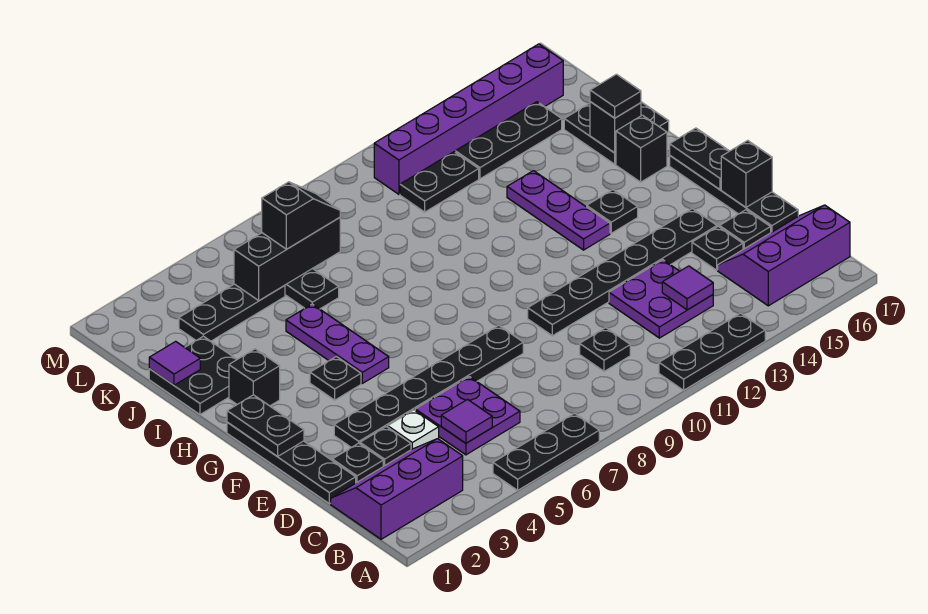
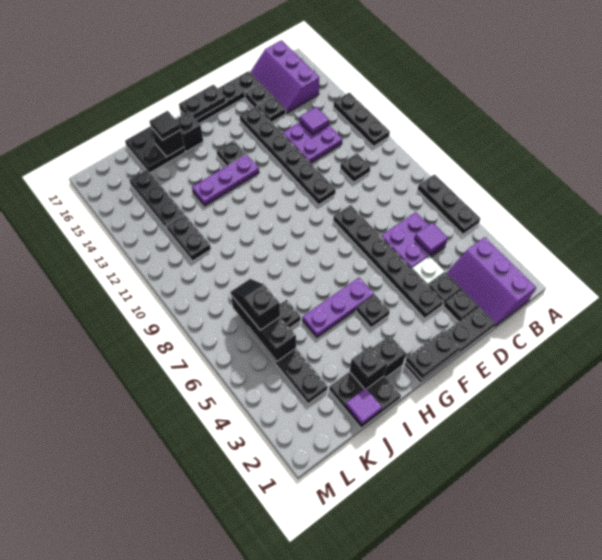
black 1x1 brick [721,140,772,207] -> black 1x1 brick moved to [350,346,387,389]
purple 1x6 brick [374,44,563,194] -> none

